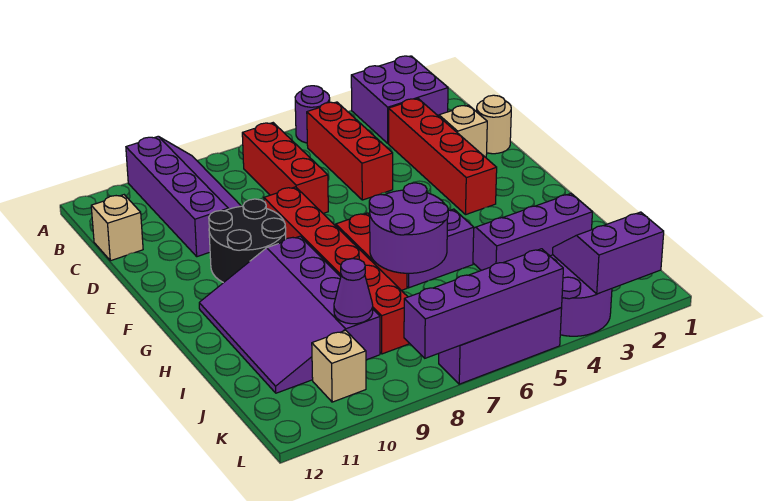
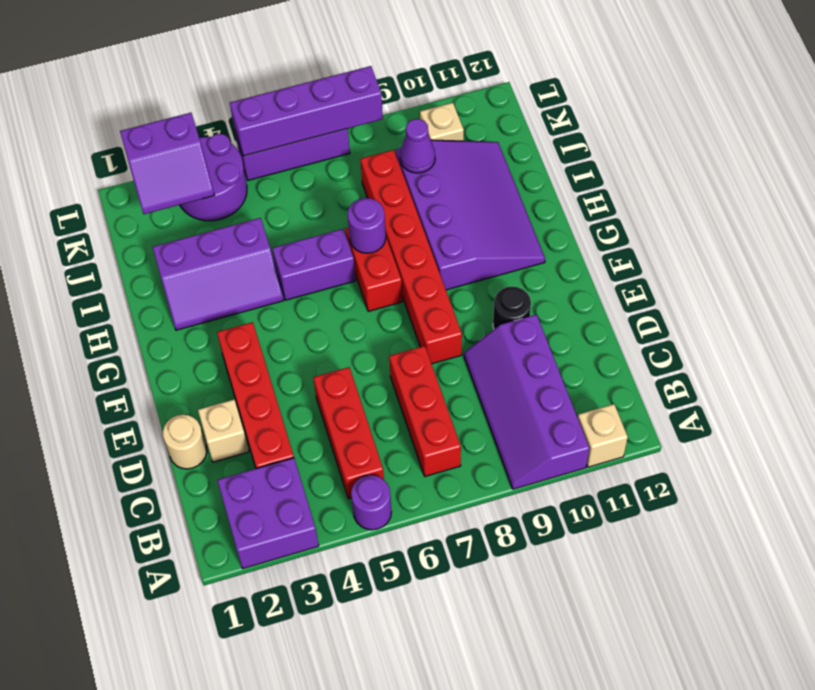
tan 1x1 brick [91,195,143,261] -> tan 1x1 brick moved to [578,404,628,467]
black 2x2 round brick [209,199,286,283] -> black 1x1 round brick [493,286,531,329]
purple 2x2 round brick [369,183,448,273] -> purple 1x1 round brick [347,198,386,253]

